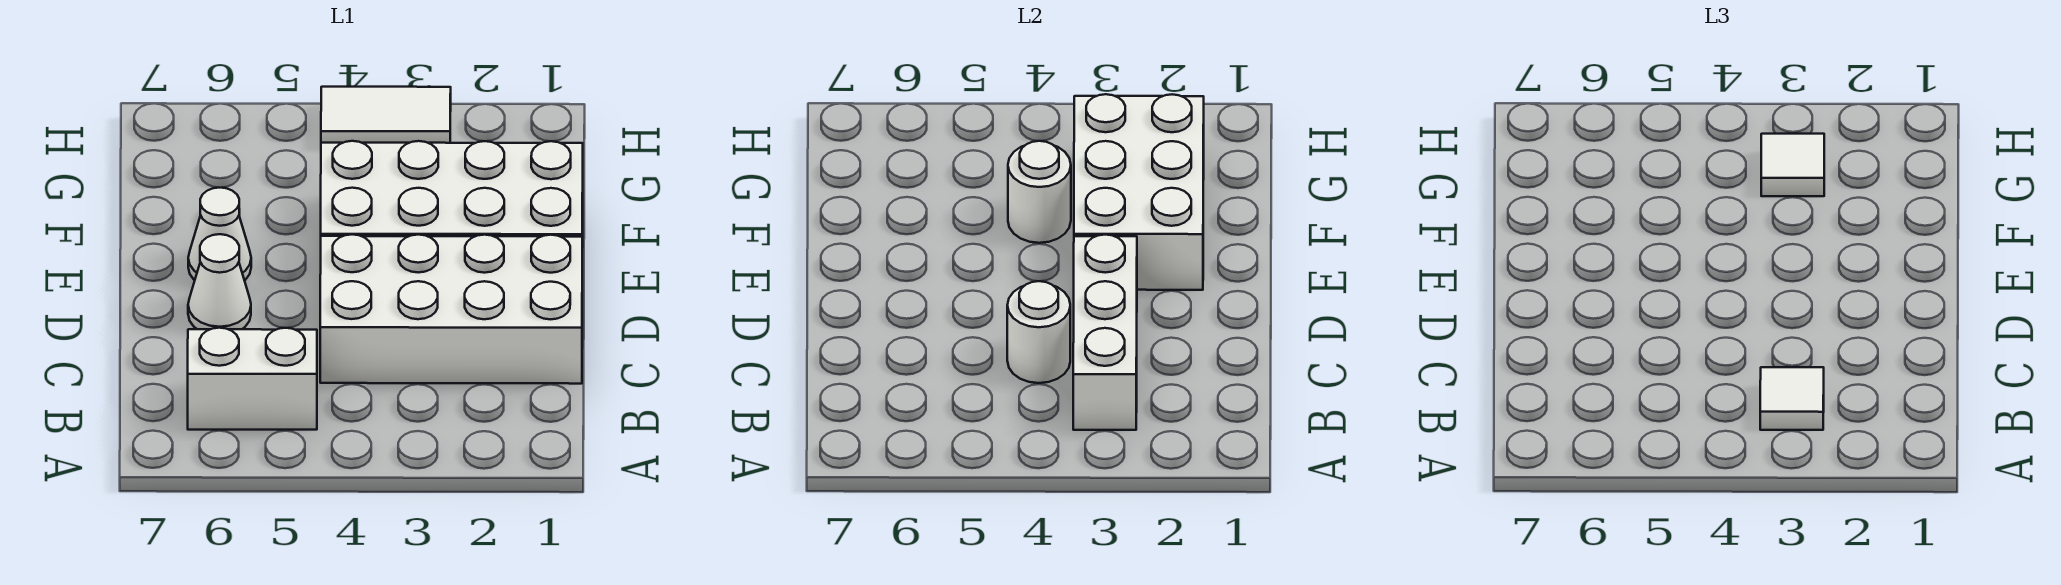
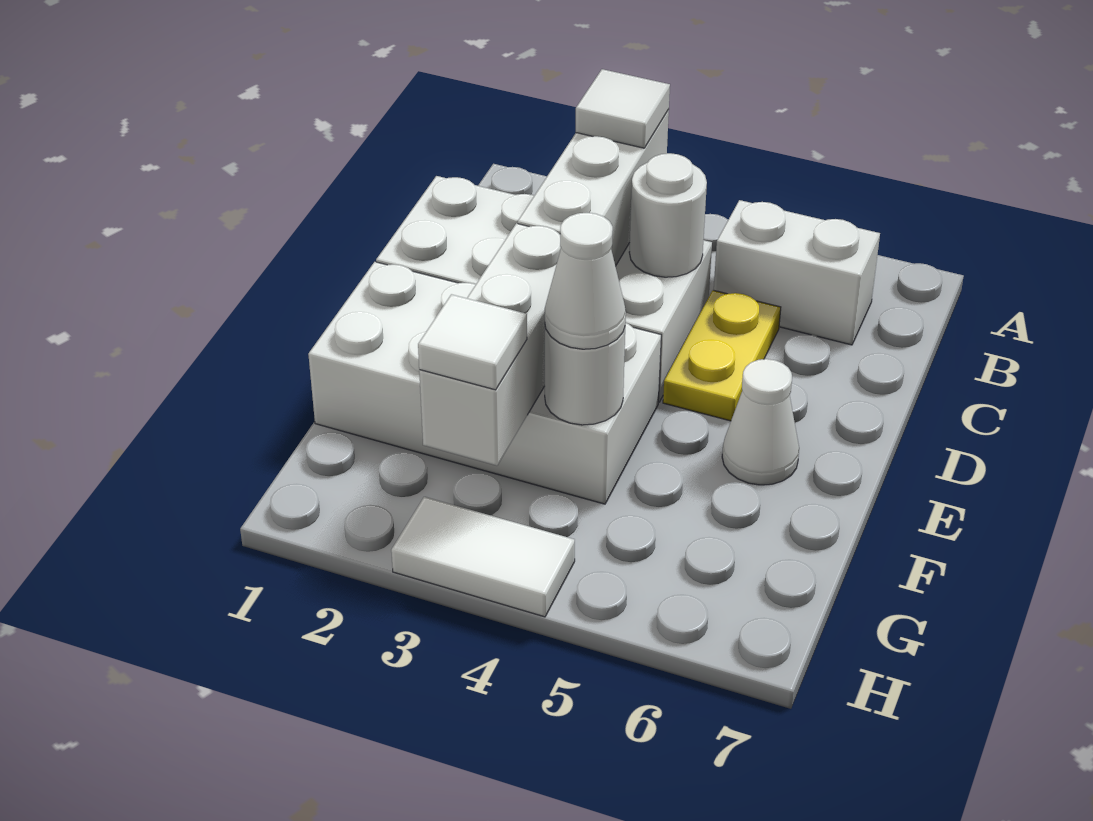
none -> yellow 1x2 plate [663,290,781,421]
white 1x1 cone [188,234,251,329] -> white 1x1 cone moved to [545,213,626,349]
white 2x3 brick [1074,94,1204,290] -> white 1x3 brick [419,223,561,466]

